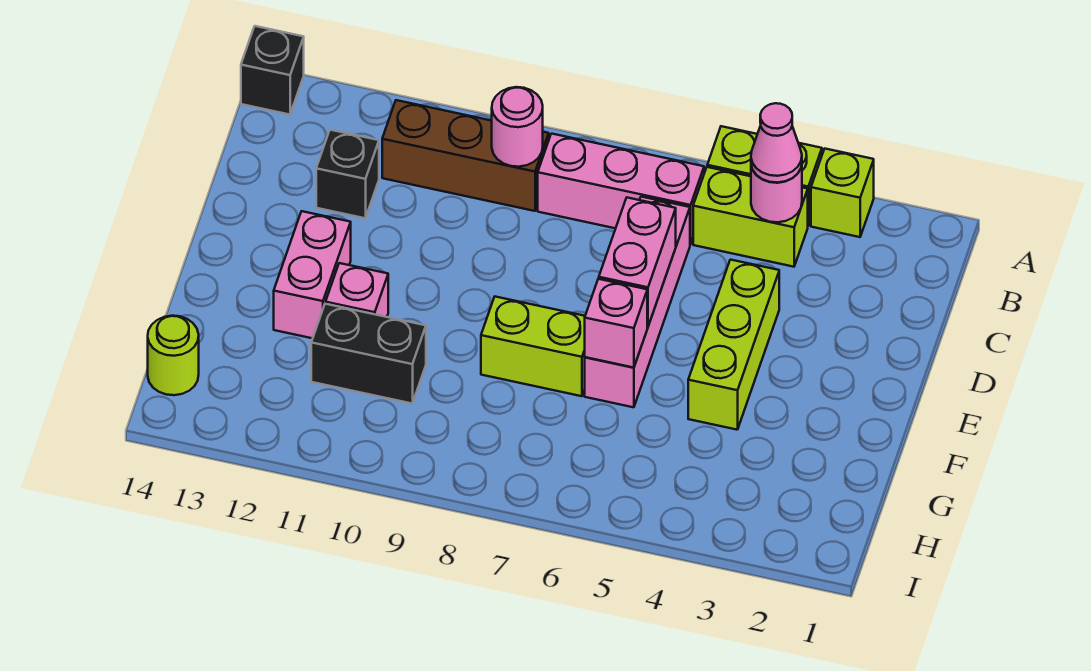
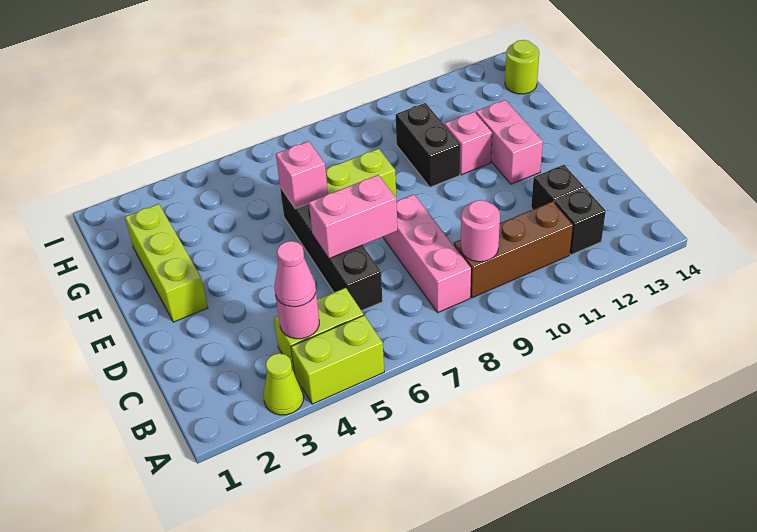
lime 1x1 brick [811,149,874,237] -> lime 1x1 cone [263,353,304,415]
black 1x1 brick [241,26,304,115] -> black 1x1 brick moved to [554,188,606,255]
pink 1x3 brick [538,134,704,244] -> pink 1x3 brick turned to [383,194,471,312]
pink 1x4 brick [585,197,690,407] -> black 1x4 brick [280,187,383,311]
lime 1x3 brick [688,260,779,430] -> lime 1x3 brick moved to [125,204,208,322]
pink 1x2 brick [599,198,676,327] -> pink 1x2 brick turned to [309,175,397,259]
black 1x2 brick [311,304,426,403] -> black 1x2 brick turned to [396,103,460,187]

